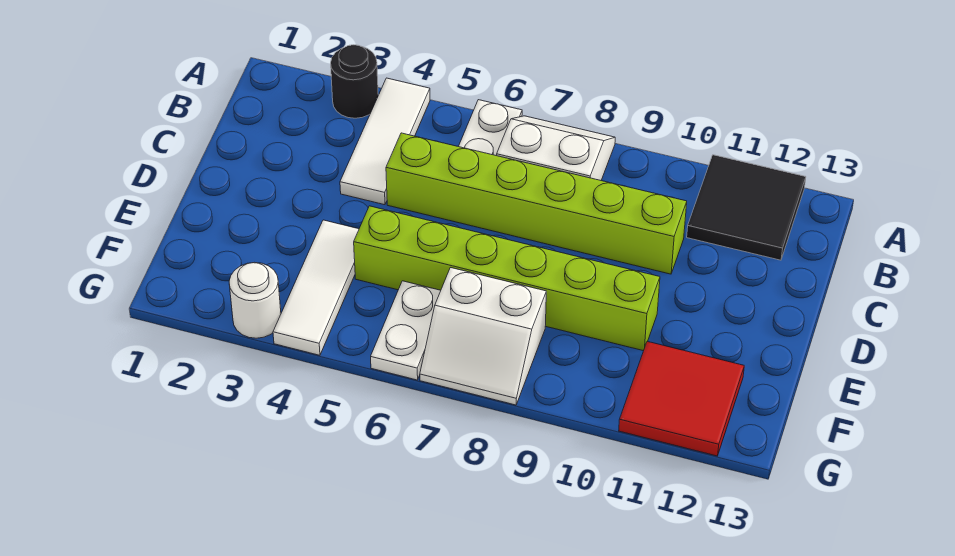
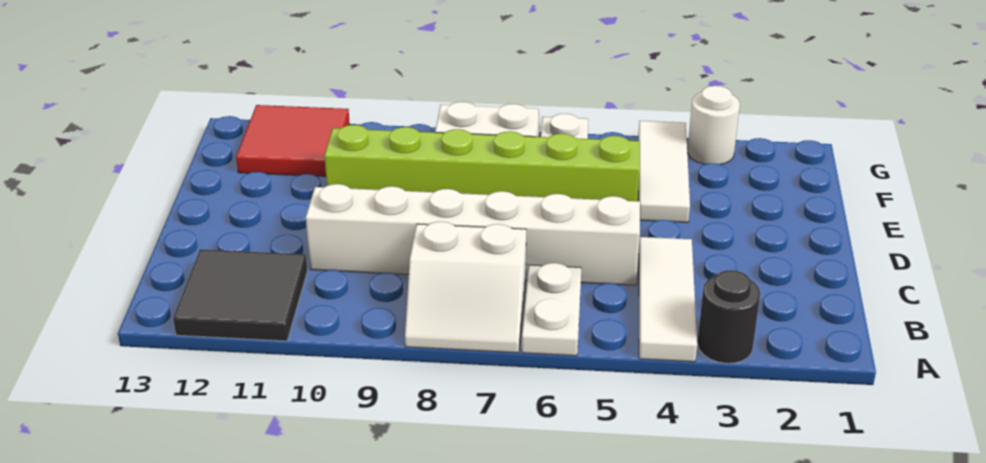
lime 1x6 brick [386,133,687,274] -> white 1x6 brick [306,184,640,285]

